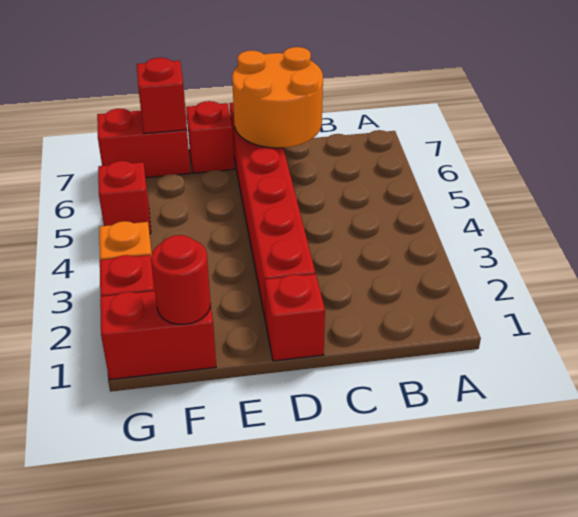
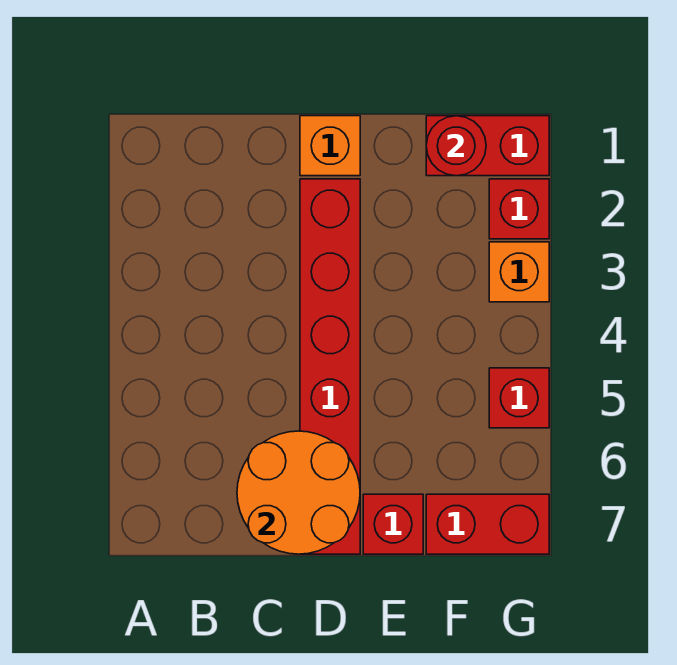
red 1x1 brick [265,274,325,361] -> orange 1x1 brick [300,116,360,176]
red 1x1 brick [137,58,187,134] -> none

